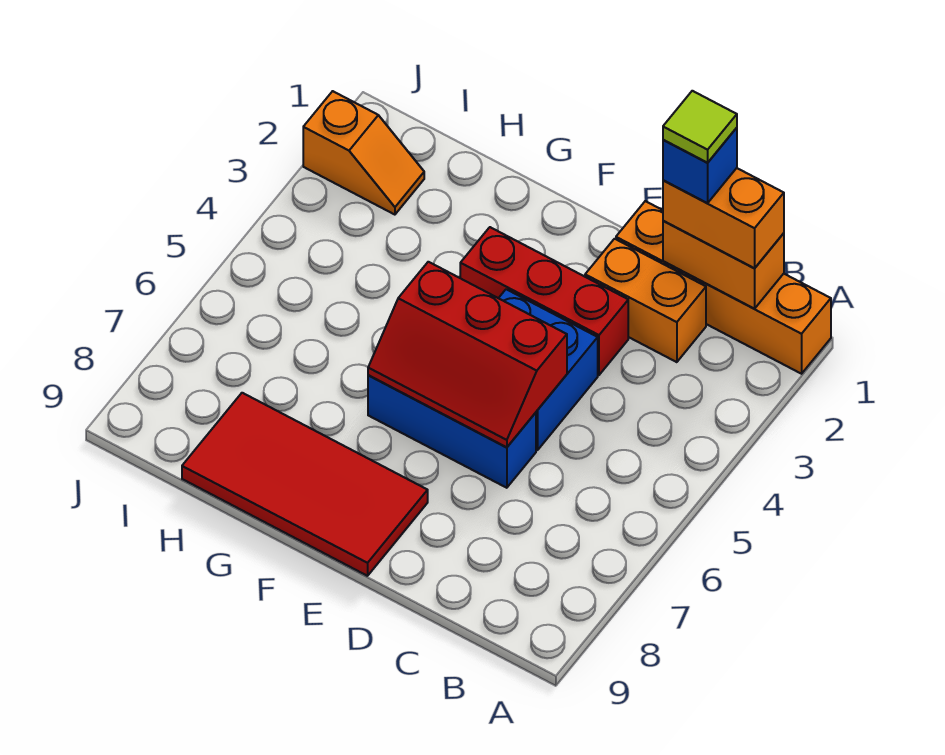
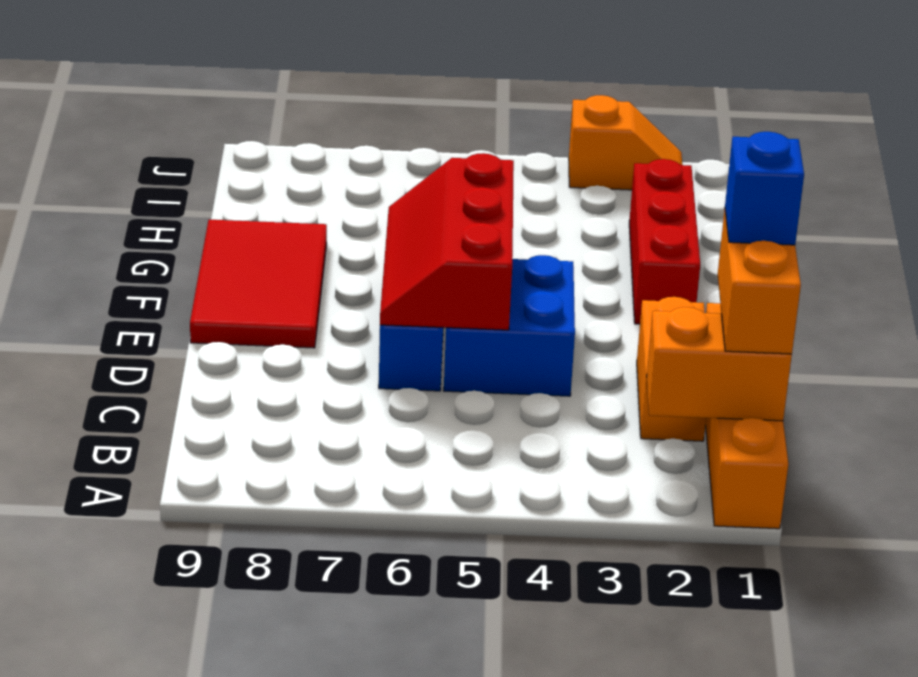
orange 1x2 brick [663,221,784,309] -> orange 1x2 brick turned to [646,307,792,421]
lime 1x1 tile [663,91,737,163] -> none
red 1x3 brick [460,227,628,375] -> red 1x3 brick moved to [629,159,700,324]
red 2x4 tile [182,393,428,576] -> red 2x3 tile [190,220,327,348]
orange 1x2 slope [303,91,424,215] -> orange 1x2 slope turned to [569,95,682,190]

